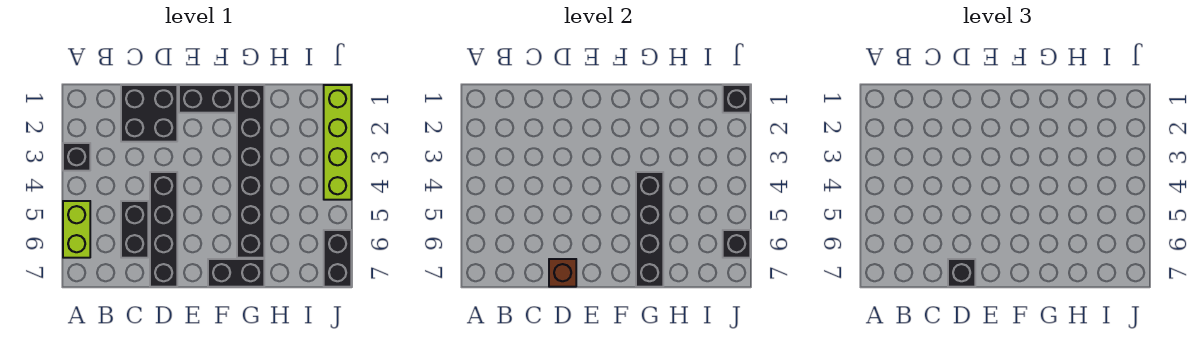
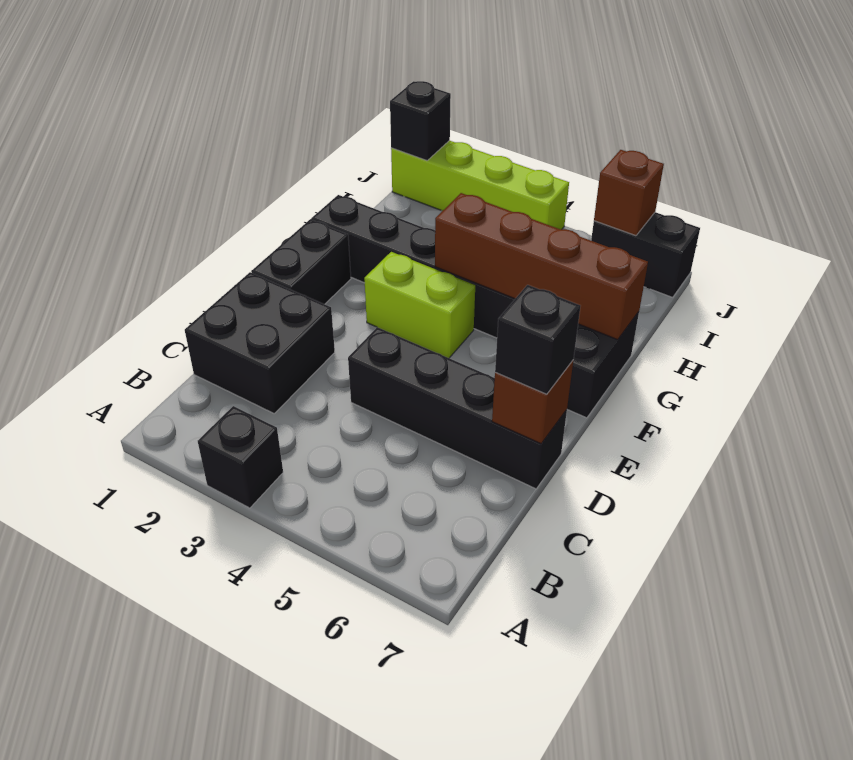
lime 1x2 brick [63,201,90,258] -> lime 1x2 brick moved to [364,252,475,358]
black 1x2 brick [121,201,148,258] -> none
black 1x4 brick [636,172,663,287] -> brown 1x4 brick [435,193,648,340]
black 1x1 brick [723,230,750,258] -> brown 1x1 brick [594,150,664,236]

